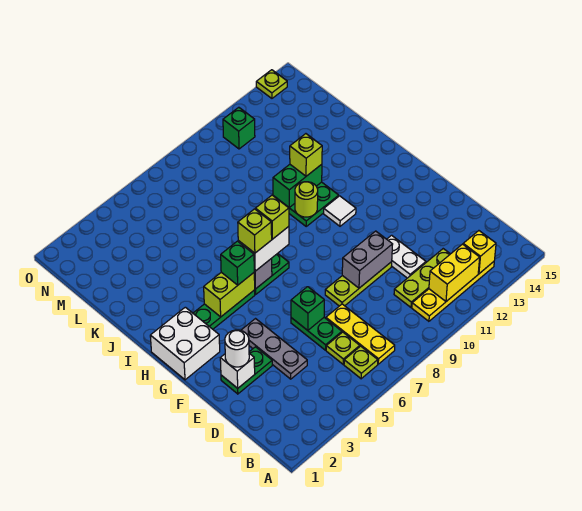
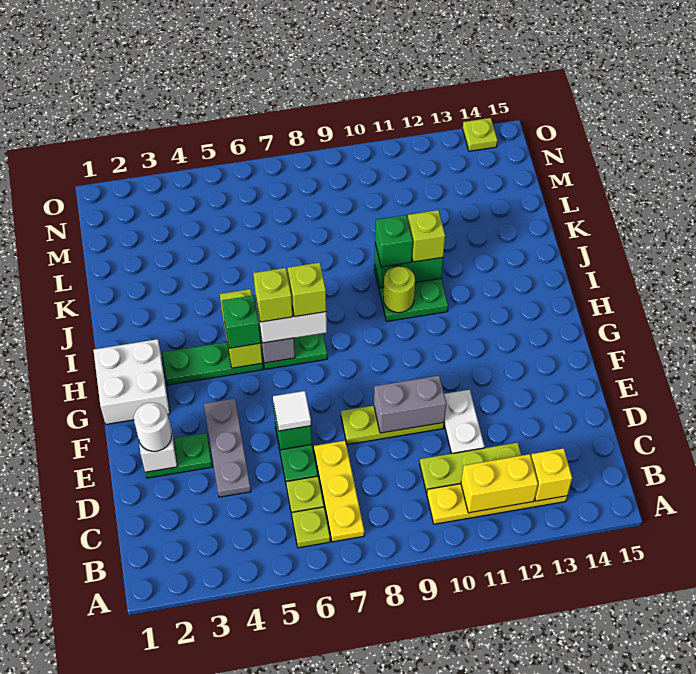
lime 1x2 brick [204,272,255,317] -> lime 1x2 brick turned to [220,289,263,368]
white 1x1 tile [324,196,356,226] -> white 1x1 tile moved to [273,391,311,431]
green 1x1 brick [223,107,255,149] -> green 1x1 brick moved to [375,215,413,267]

